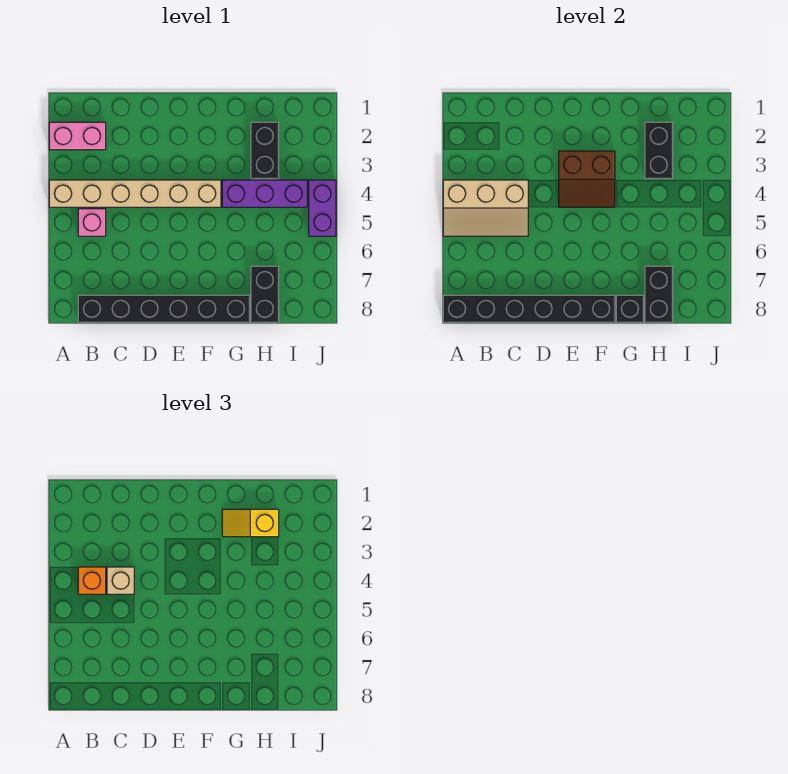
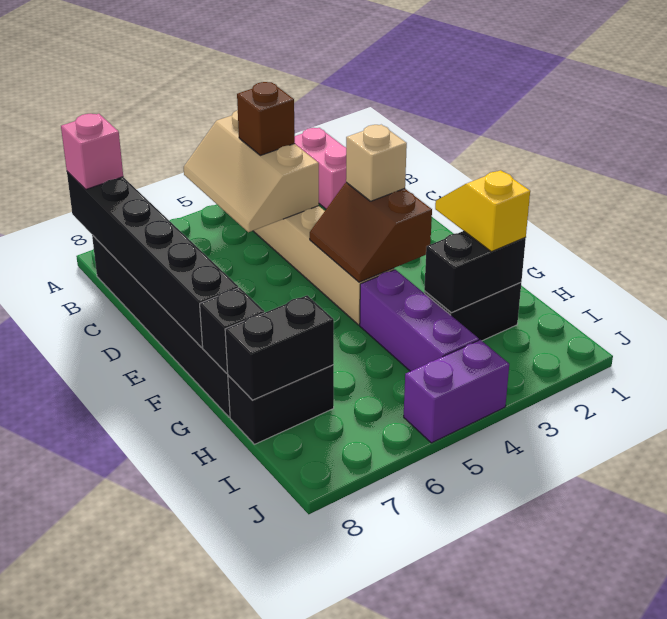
orange 1x1 brick [78,567,106,594] -> brown 1x1 brick [237,82,295,155]
pink 1x1 brick [78,209,106,236] -> pink 1x1 brick moved to [61,114,123,189]
tan 1x1 brick [107,567,134,594] -> tan 1x1 brick moved to [346,125,407,201]

